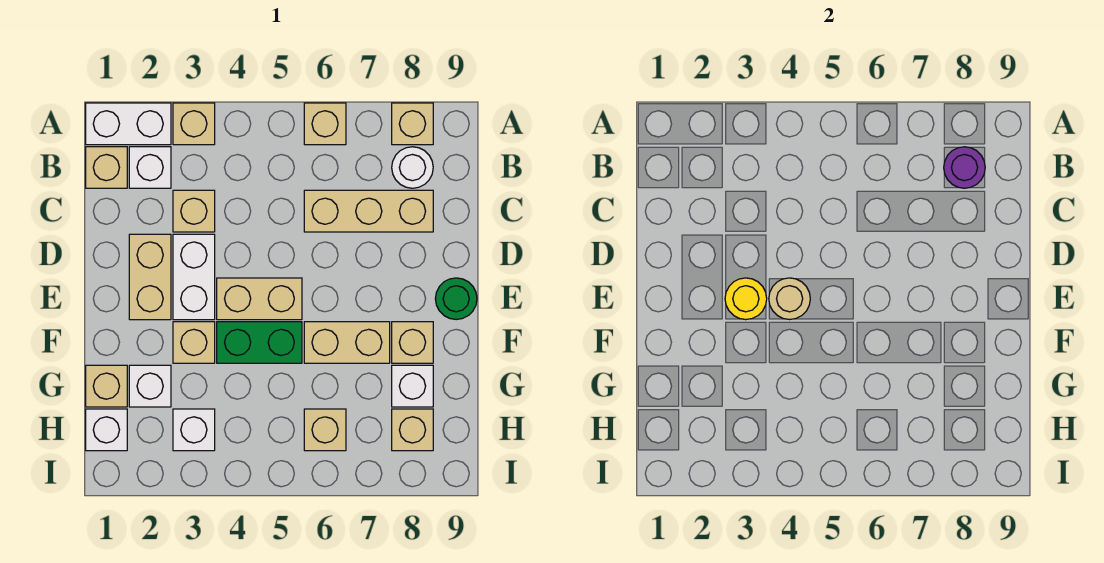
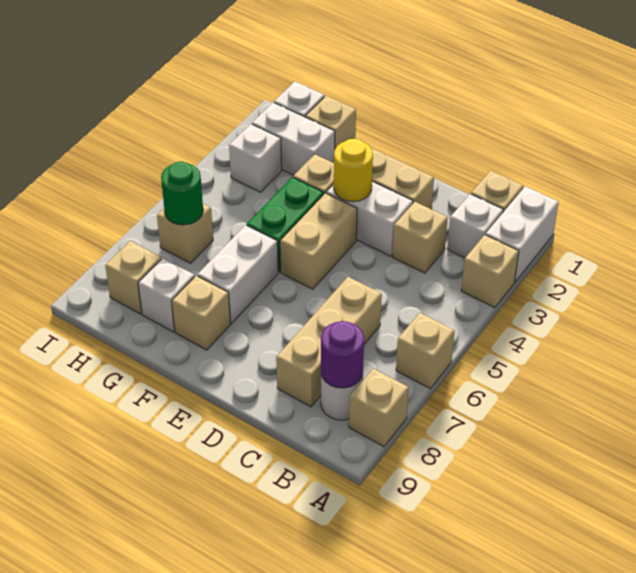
tan 1x1 round brick [769,278,810,320] -> none
green 1x1 round brick [435,278,477,320] -> green 1x1 round brick moved to [161,162,203,225]
tan 1x2 brick [304,322,390,363] -> white 1x2 brick [197,225,278,323]
white 1x1 brick [129,365,171,407] -> white 1x2 brick [252,102,335,175]

